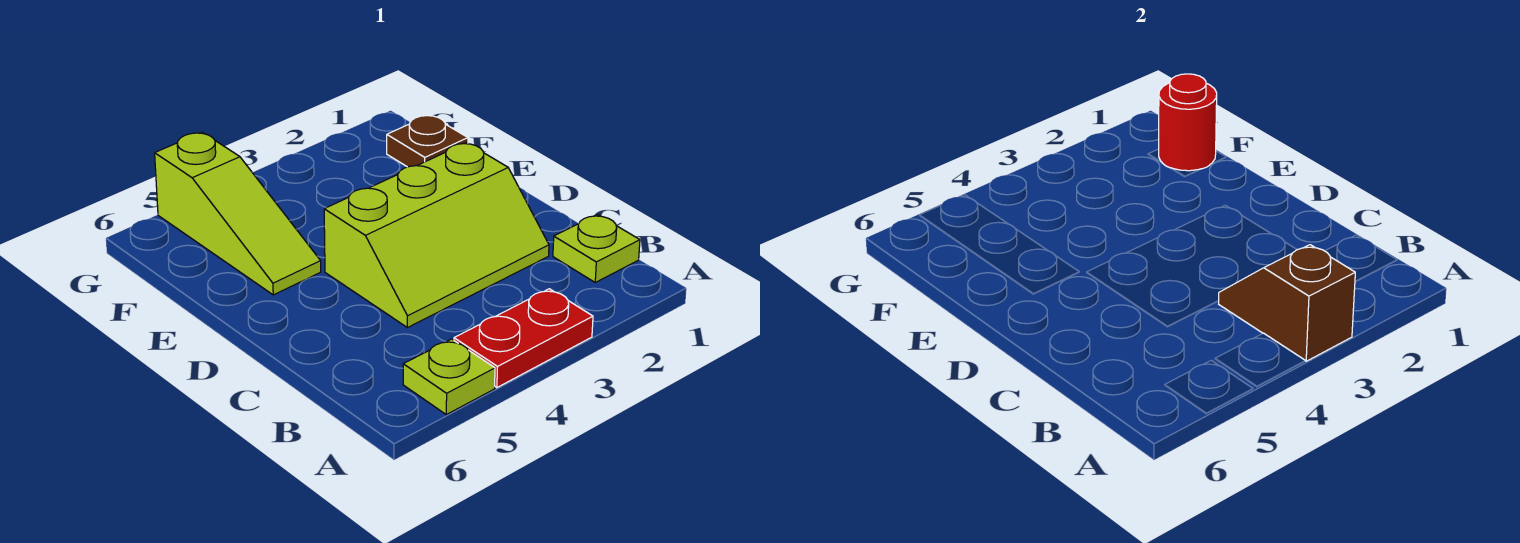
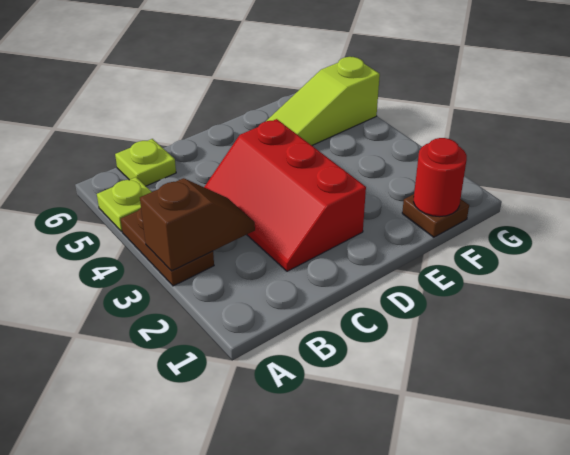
red 1x2 plate [454,289,593,388] -> brown 1x2 plate [121,208,214,286]
lime 1x1 plate [553,214,640,282] -> lime 1x1 plate moved to [115,139,176,186]
lime 2x3 slope [324,143,549,328] -> red 2x3 slope [204,119,366,271]

